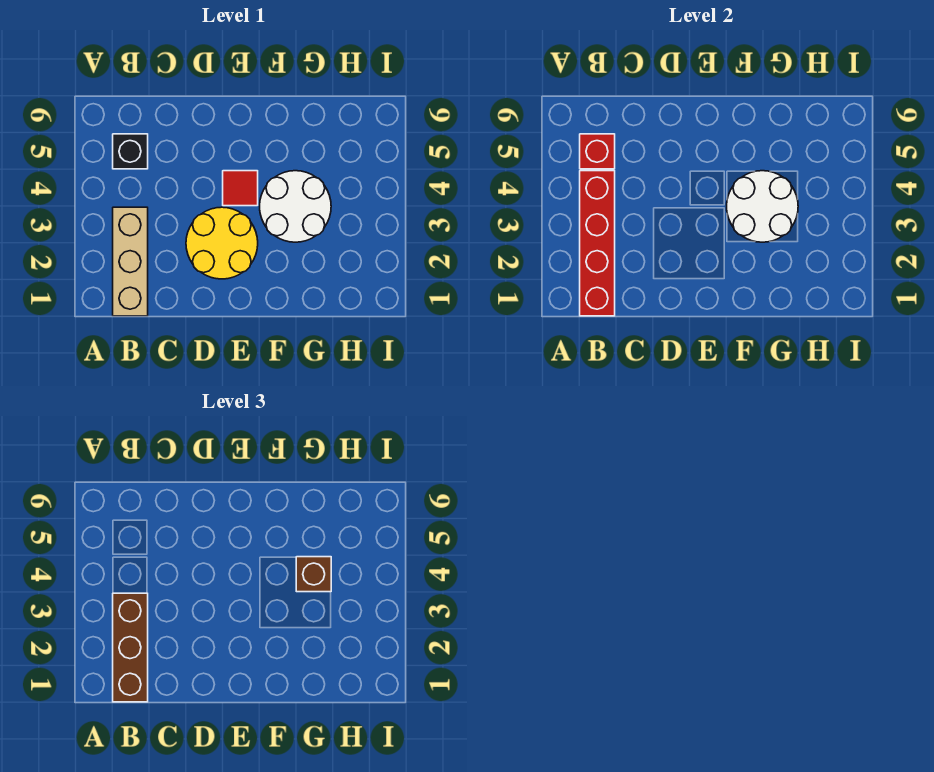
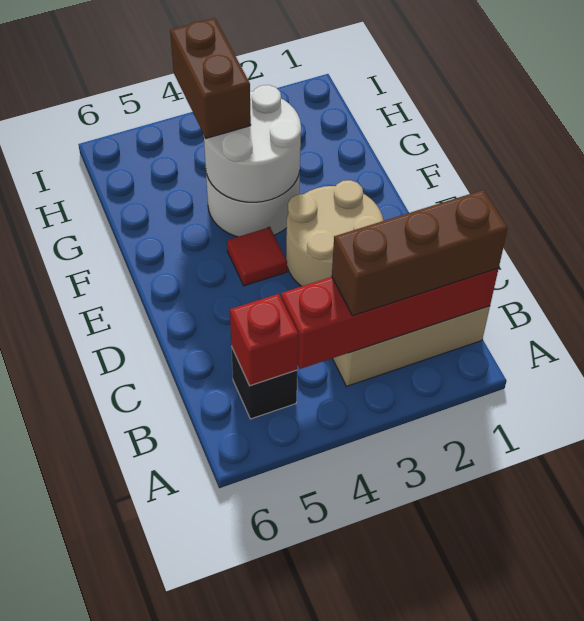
yellow 2x2 round brick [186,207,258,279] -> tan 2x2 round brick [286,180,383,286]
brown 1x1 brick [296,557,331,592] -> brown 1x2 brick [170,18,251,138]

